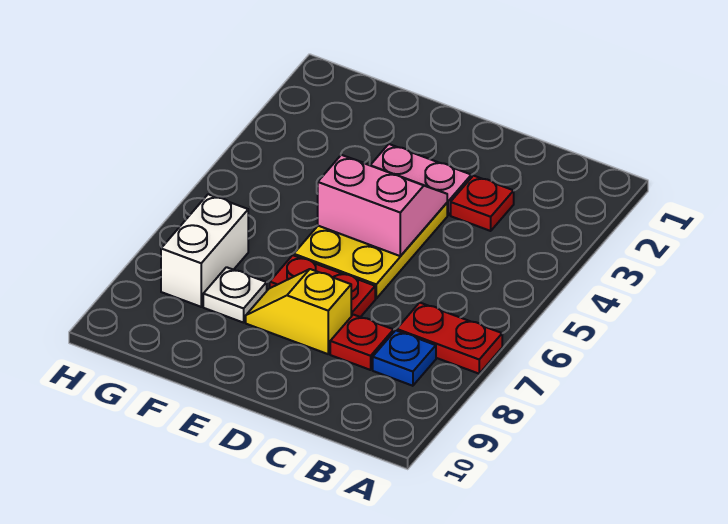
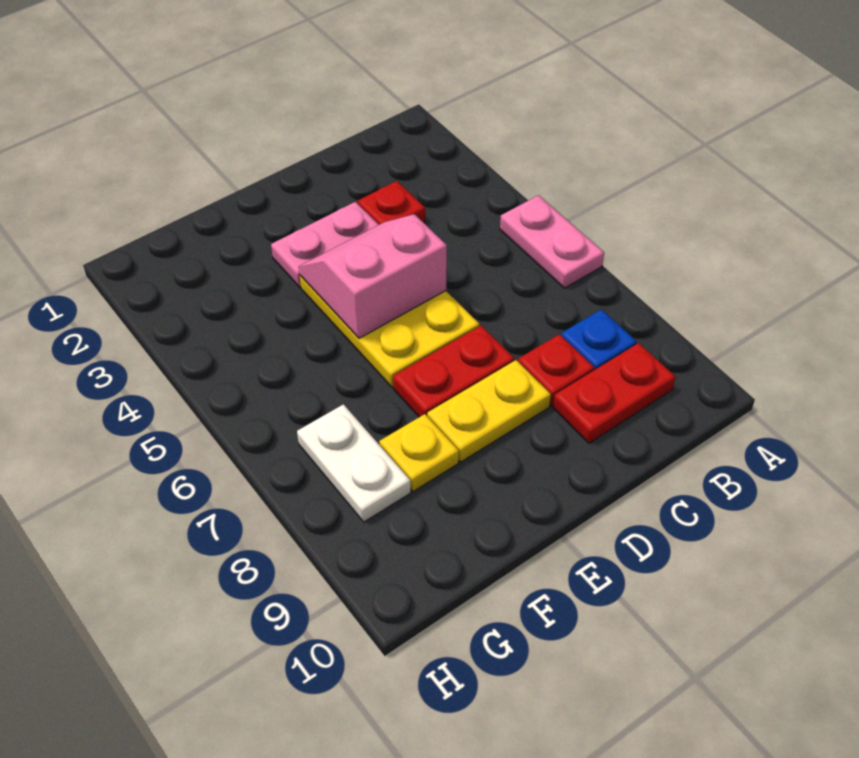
none -> pink 1x2 plate [500,195,604,288]
red 1x2 plate [397,303,502,374] -> red 1x2 plate moved to [553,343,675,443]
yellow 1x2 slope [246,269,351,354] -> yellow 1x2 plate [427,360,551,462]
white 1x1 plate [203,267,267,323] -> yellow 1x1 plate [379,414,459,492]
white 1x2 brick [161,194,248,307] -> white 1x2 plate [297,404,411,522]

